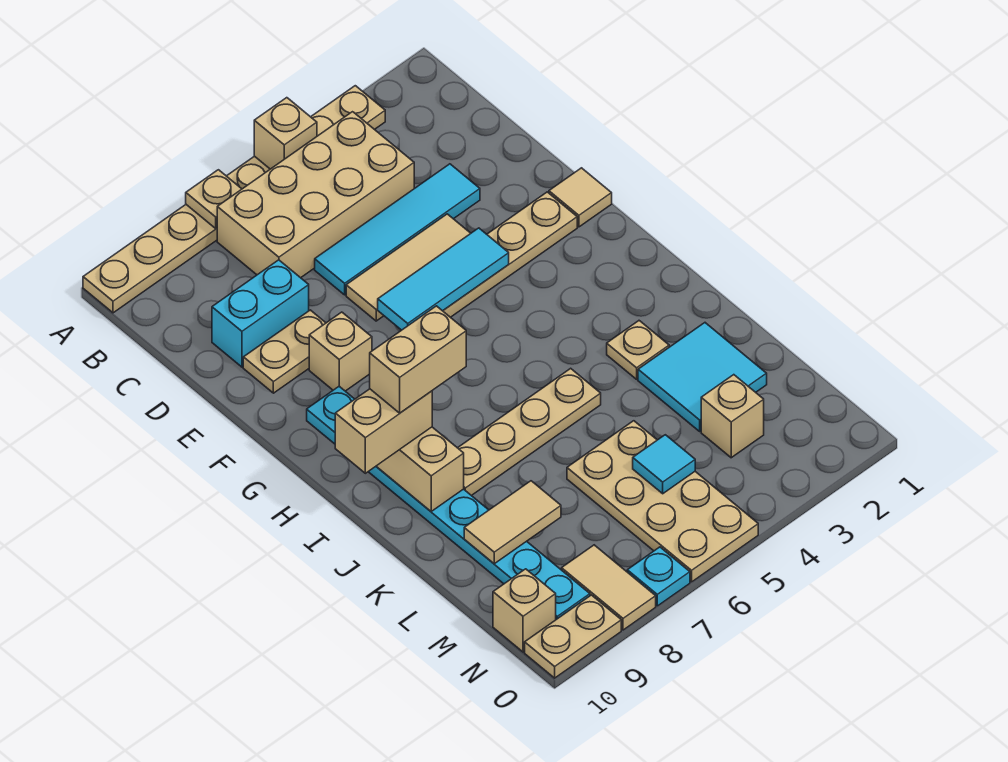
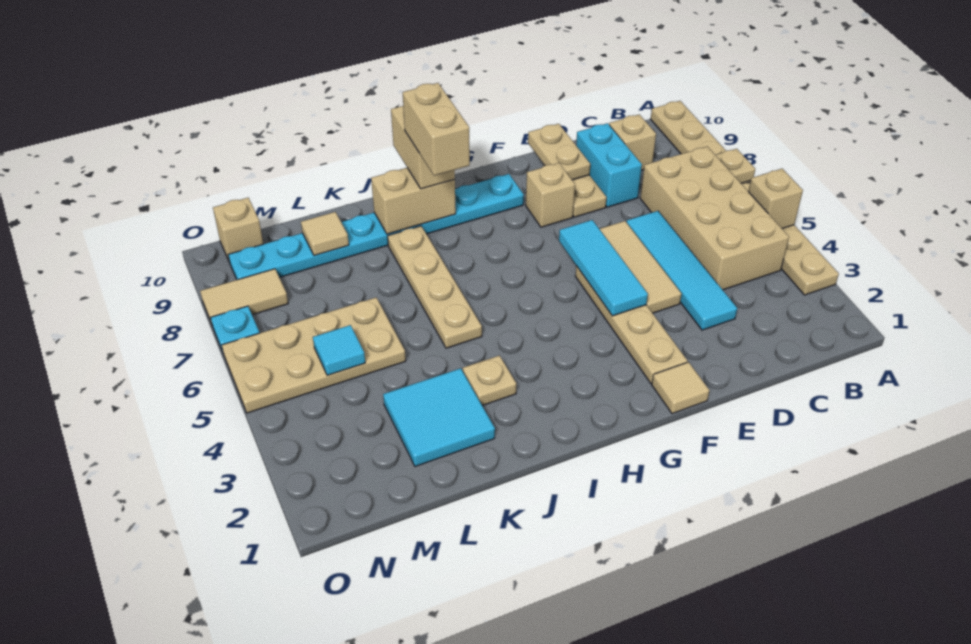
tan 1x2 tile [464,481,561,564] -> tan 1x1 tile [301,212,349,256]
tan 1x1 brick [701,375,764,458] -> tan 1x1 brick moved to [609,114,656,170]
tan 1x2 plate [525,595,621,678] -> tan 1x2 plate moved to [528,124,590,180]

